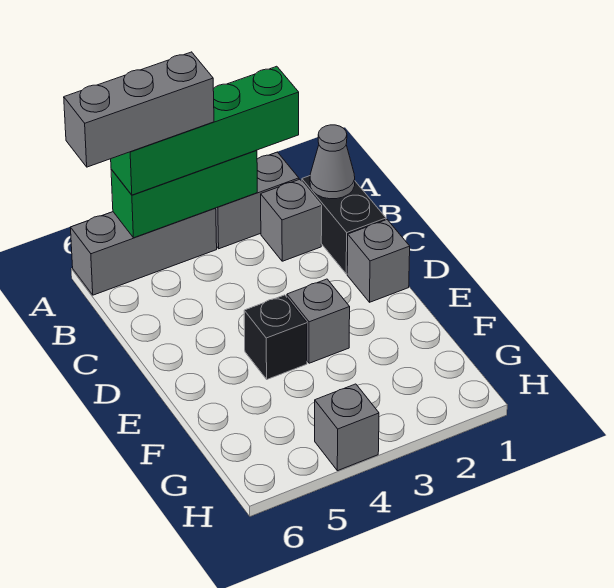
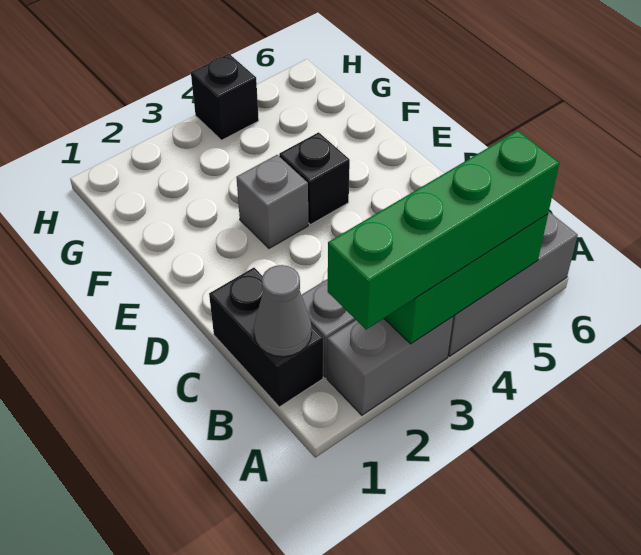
grey 1x3 brick [64,52,214,167] -> none
grey 1x1 brick [347,220,410,302] -> none
grey 1x1 brick [315,384,379,471] -> black 1x1 brick [191,54,259,140]

